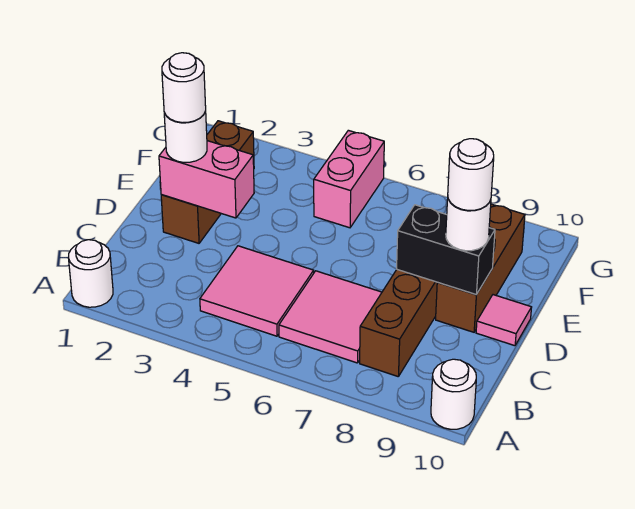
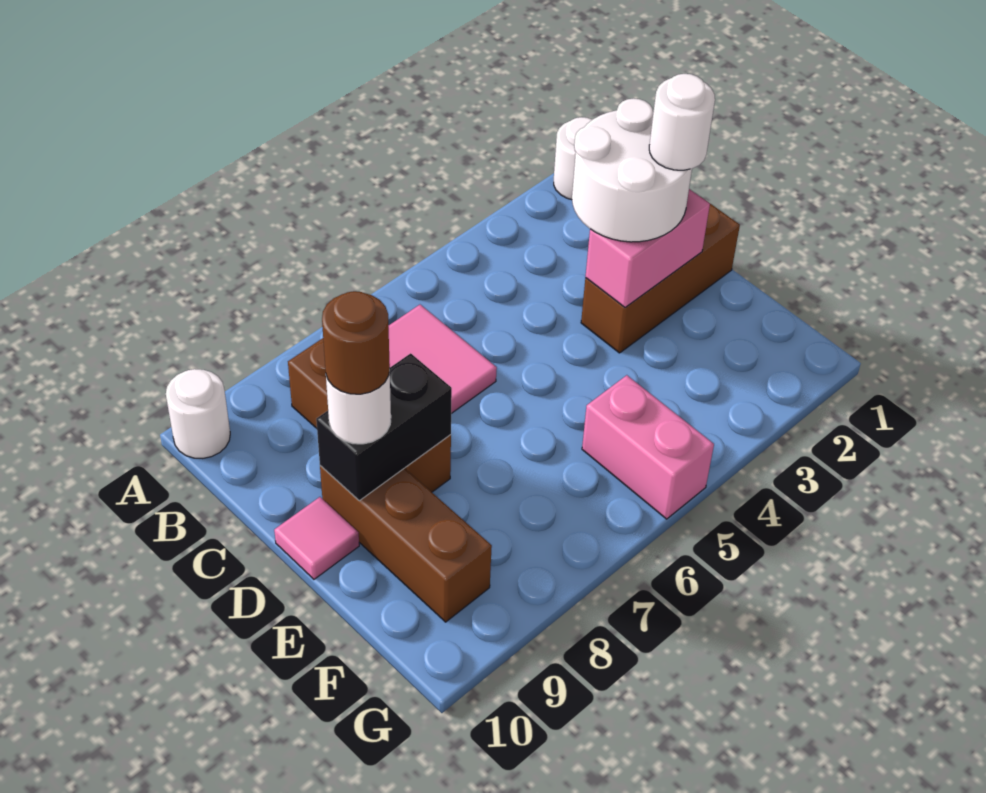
pink 2x2 tile [200,246,314,336] -> none
brown 1x3 brick [161,121,254,243] -> brown 1x3 brick turned to [581,197,740,353]
white 1x1 round brick [164,112,207,162] -> white 2x2 round brick [572,98,692,242]
white 1x1 round brick [448,139,494,210] -> brown 1x1 round brick [322,291,390,394]

